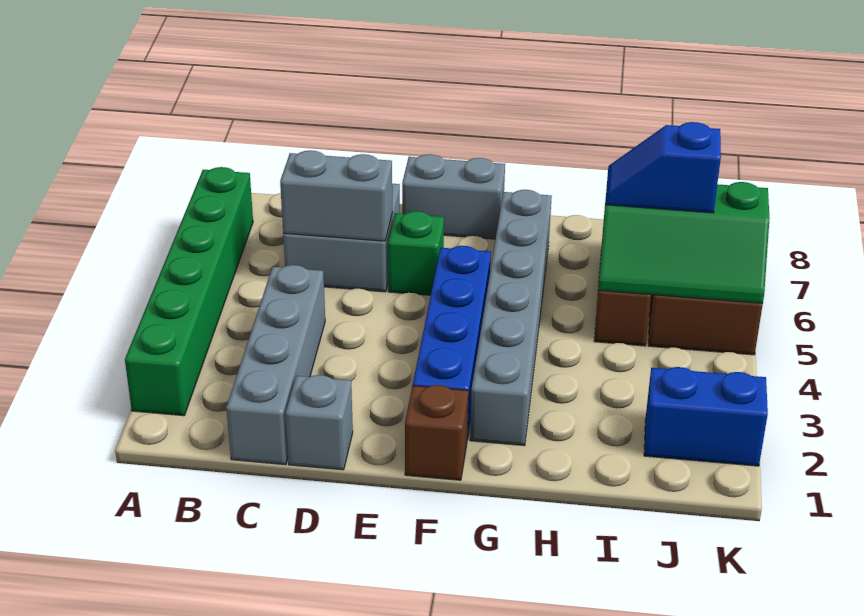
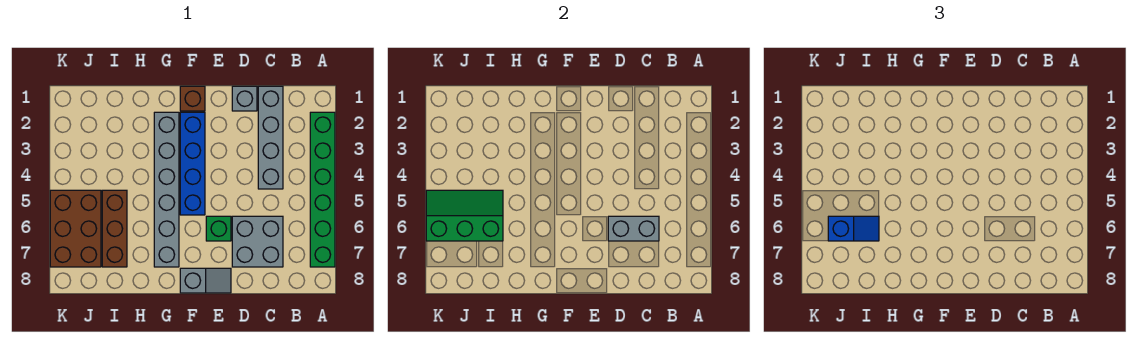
grey 1x2 brick [402,154,505,239] -> grey 1x2 slope [180,268,231,293]
blue 1x2 brick [644,367,768,466] -> none

